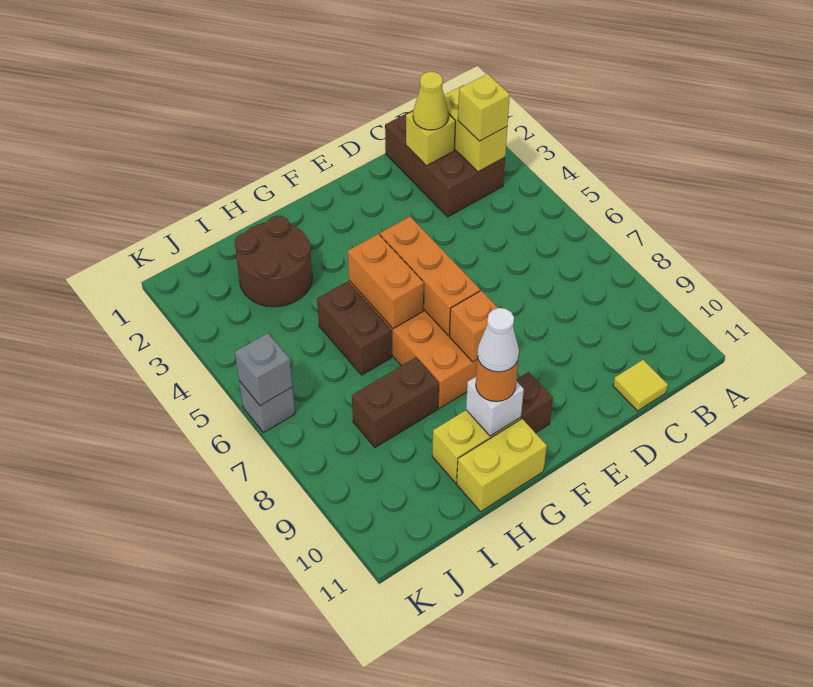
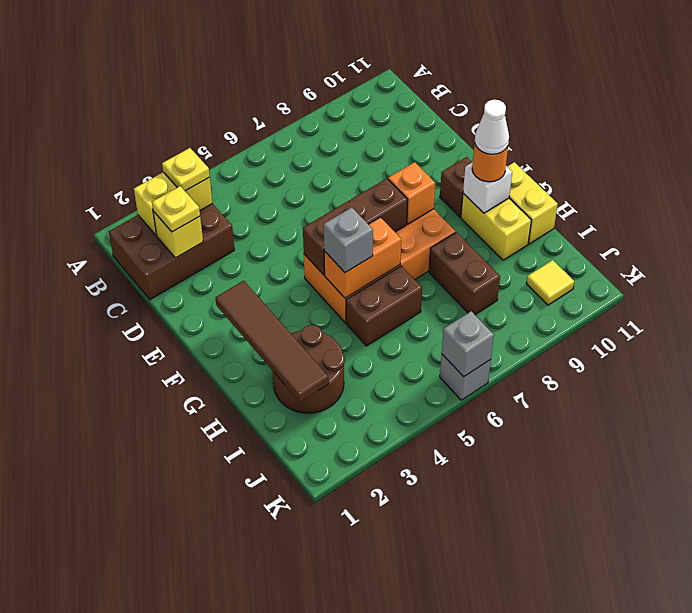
yellow 1x1 brick [458,74,510,141] -> yellow 1x1 plate [162,148,210,191]
yellow 1x1 cone [413,72,448,130] -> yellow 1x1 plate [152,186,200,232]
yellow 1x1 tile [613,360,668,411] -> yellow 1x1 tile moved to [526,260,574,305]
none -> brown 1x4 tile [215,281,329,402]
orange 1x3 brick [380,217,480,336] -> brown 1x3 brick [303,179,408,275]
none -> grey 1x1 brick [324,207,373,273]

